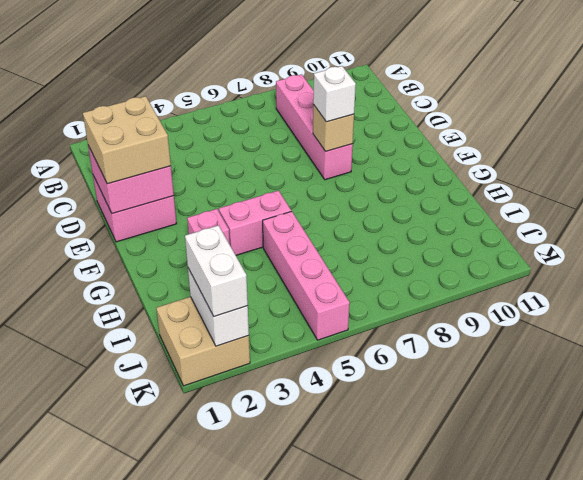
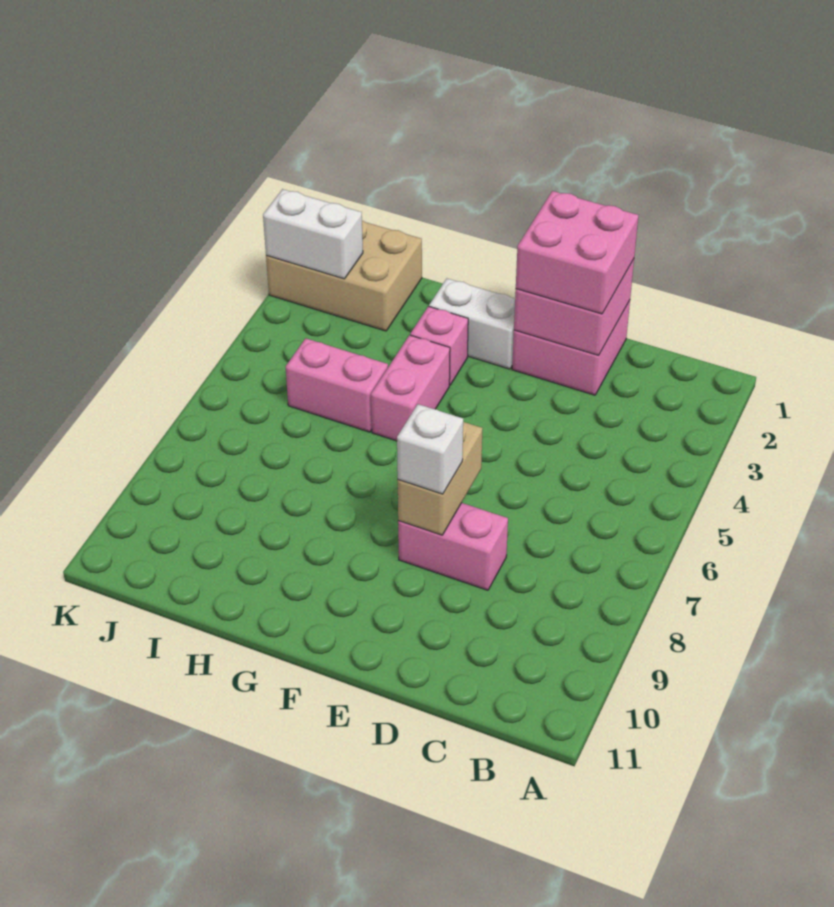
pink 1x4 brick [276,74,353,180] -> pink 1x2 brick [398,503,508,590]
tan 2x2 brick [83,96,171,184] -> pink 2x2 brick [516,191,638,314]
tan 1x1 brick [313,105,354,152] -> tan 1x2 brick [398,422,482,535]
pink 1x4 brick [263,211,350,340] -> pink 1x2 brick [286,338,388,432]
tan 2x2 brick [156,297,250,386] -> tan 2x3 brick [266,221,422,331]
white 1x2 brick [185,225,248,317] -> white 1x2 brick moved to [429,279,515,369]

